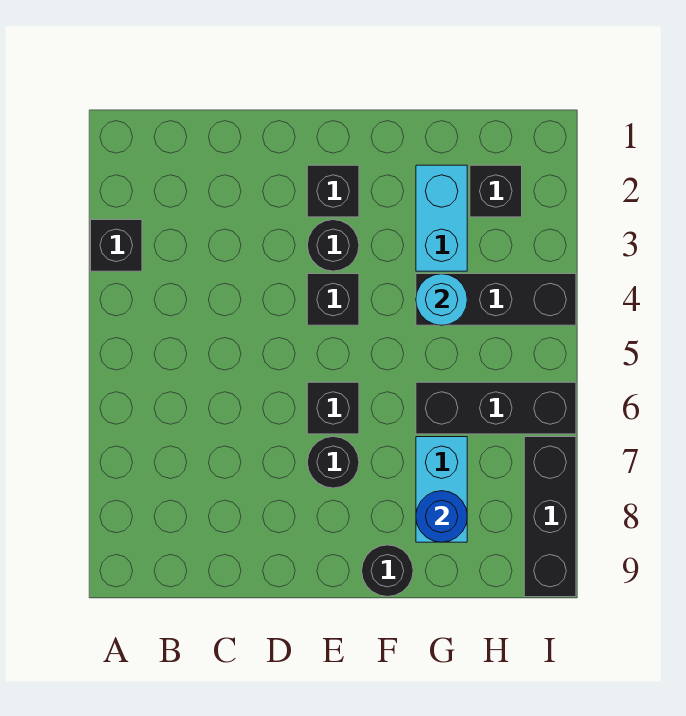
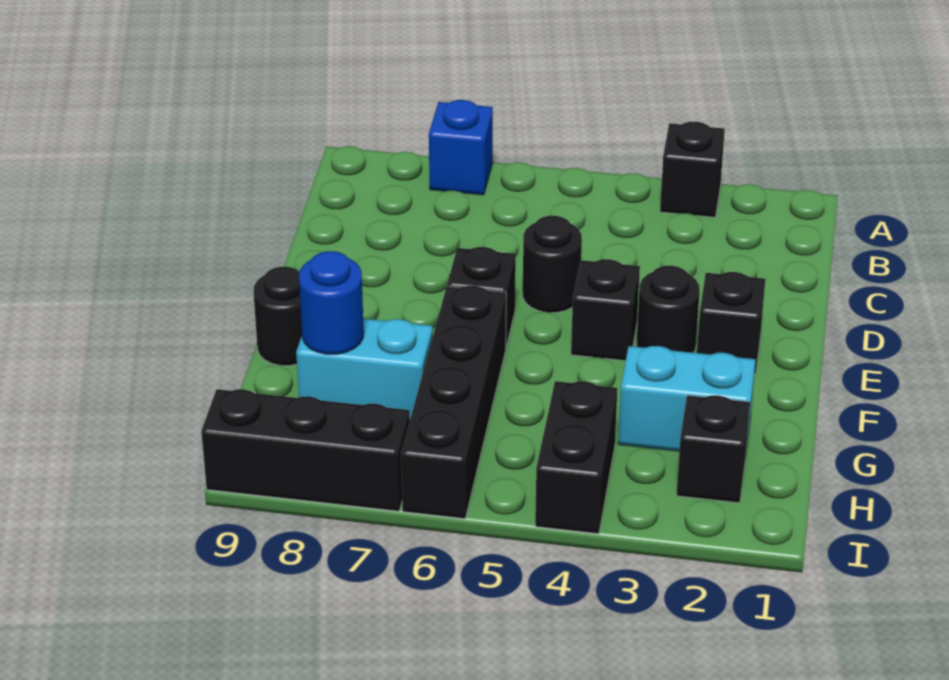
none -> blue 1x1 brick [429,100,493,195]
black 1x1 round brick [307,437,359,488] -> black 1x1 round brick moved to [523,216,582,313]
black 1x3 brick [416,274,576,325] -> black 1x2 brick [535,381,617,534]
cyan 1x1 round brick [416,274,467,325] -> none
black 1x3 brick [416,382,576,434] -> black 1x4 brick [401,286,506,519]

